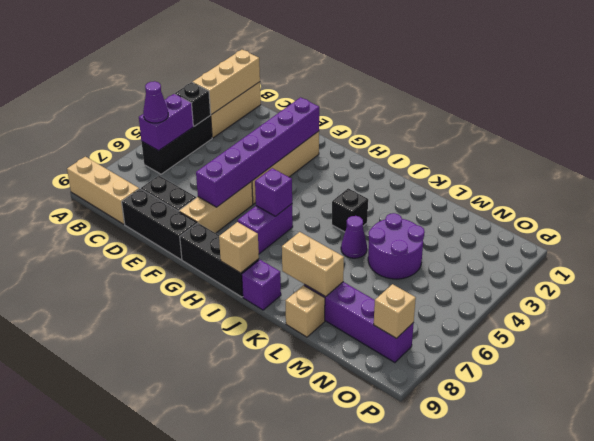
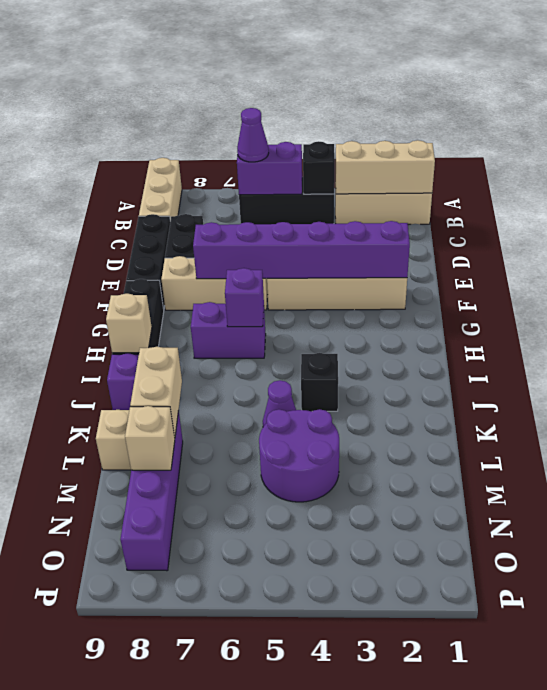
tan 1x1 brick [374,284,416,338] -> tan 1x1 brick moved to [125,406,175,470]

